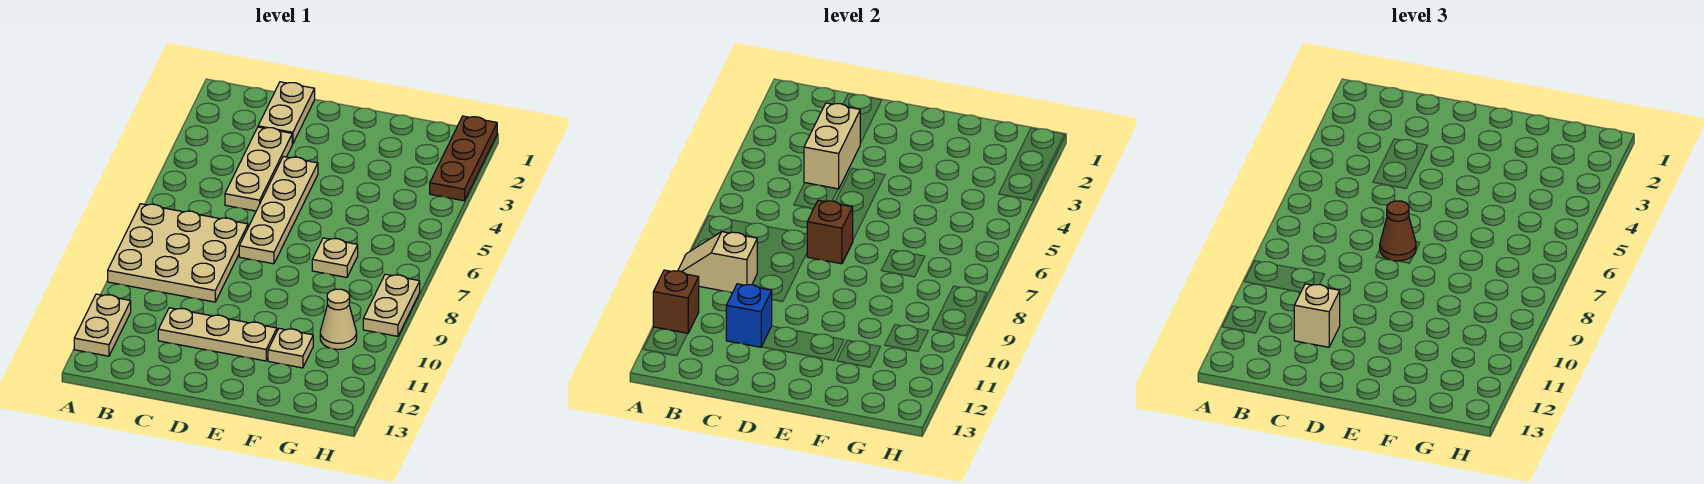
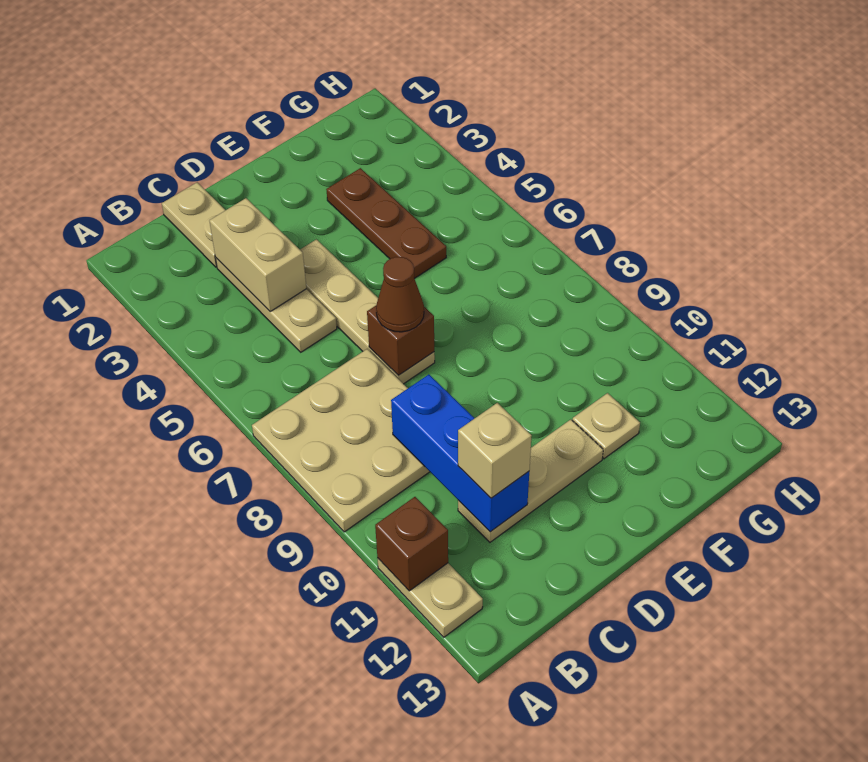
tan 1x2 slope [678,232,757,293] -> none
blue 1x1 brick [726,284,772,347] -> blue 1x3 brick [391,374,529,532]
tan 1x1 plate [312,238,358,277] -> none
tan 1x1 cone [320,289,357,349] -> none
brown 1x3 plate [430,116,497,201] -> brown 1x3 plate moved to [326,168,446,278]
tan 1x2 plate [363,274,420,336] -> none

